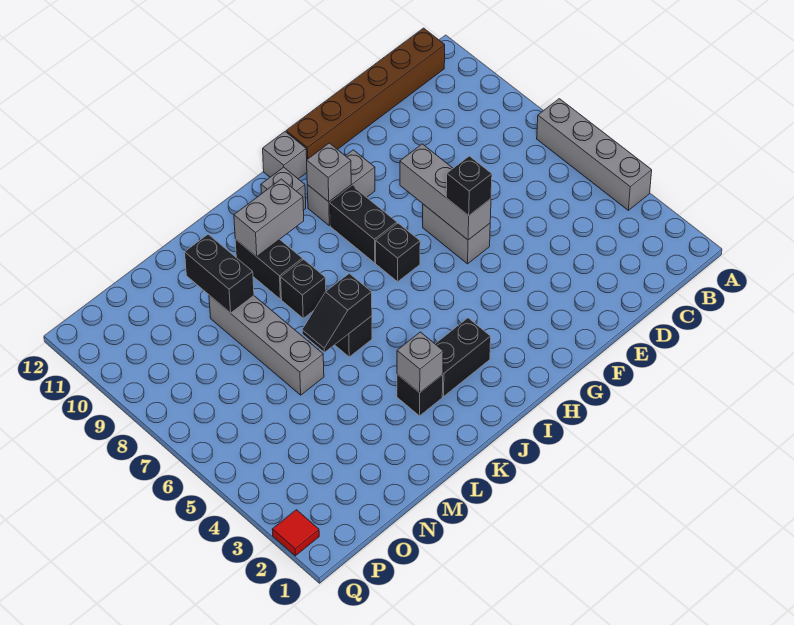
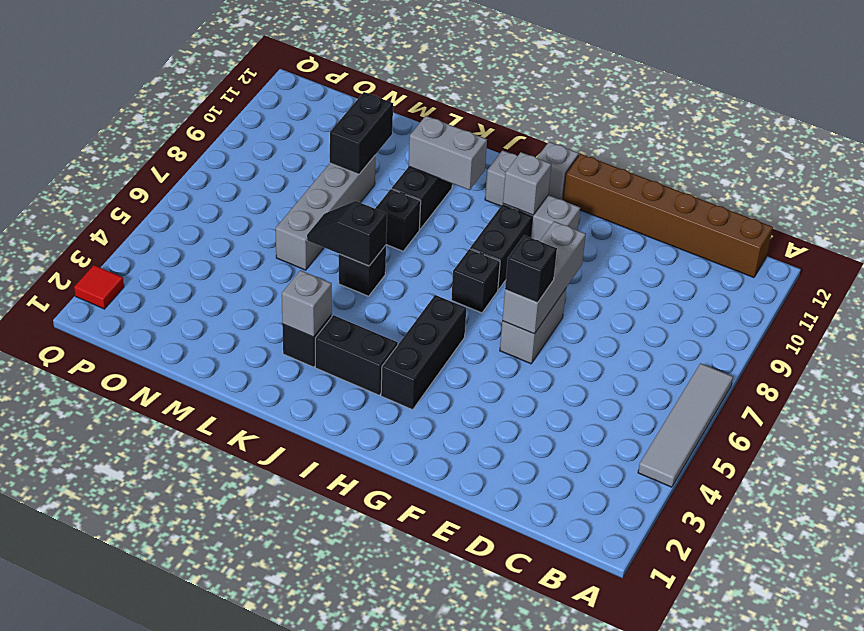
grey 1x4 brick [537,99,652,210] -> grey 1x4 tile [638,363,733,487]
none -> black 1x3 brick [381,295,466,410]

